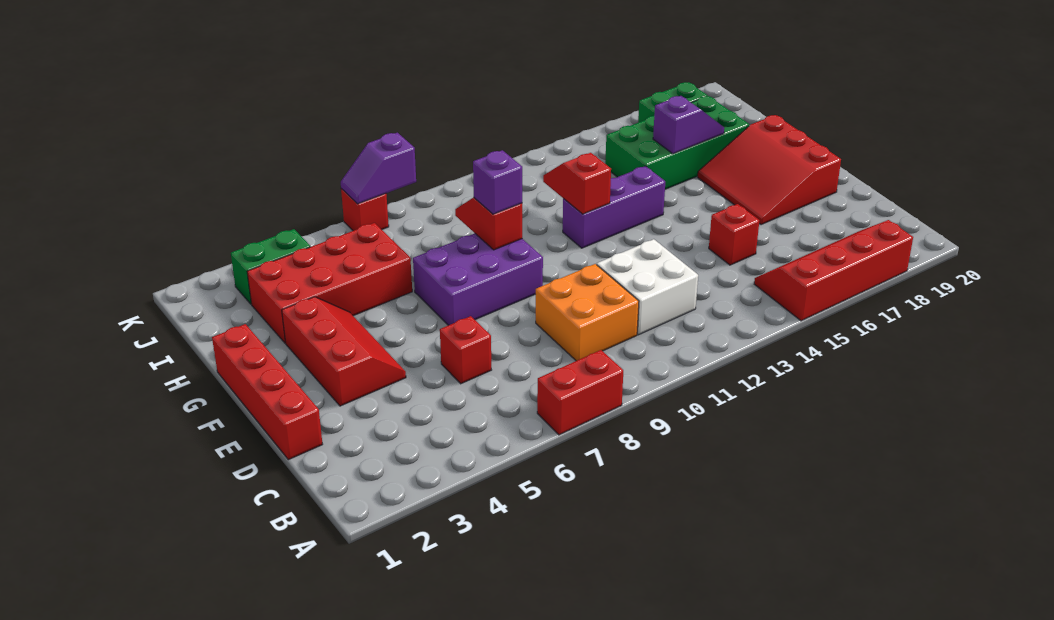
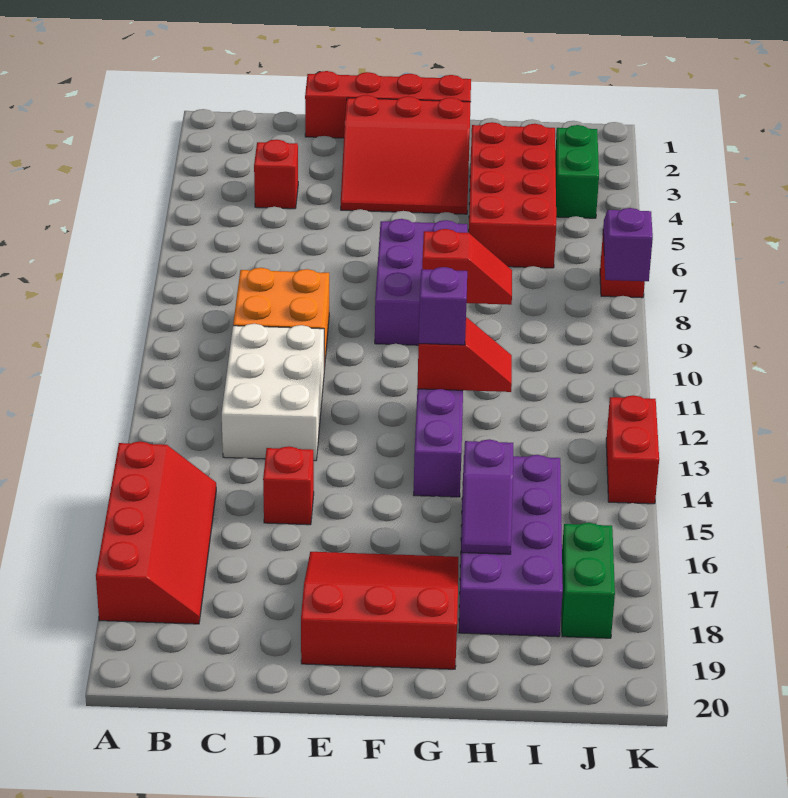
red 1x2 brick [537,350,623,435] -> red 1x2 brick moved to [606,395,659,504]
white 2x2 brick [597,239,698,335] -> white 2x3 brick [222,324,324,461]
red 1x1 brick [440,316,491,384] -> red 1x1 brick moved to [254,140,298,209]
red 2x3 slope [282,297,406,406] -> red 3x3 slope [341,95,471,214]
purple 1x1 brick [473,150,522,214] -> purple 1x1 brick moved to [419,267,467,345]
green 2x4 brick [605,96,749,189] -> purple 2x4 brick [459,455,563,637]

